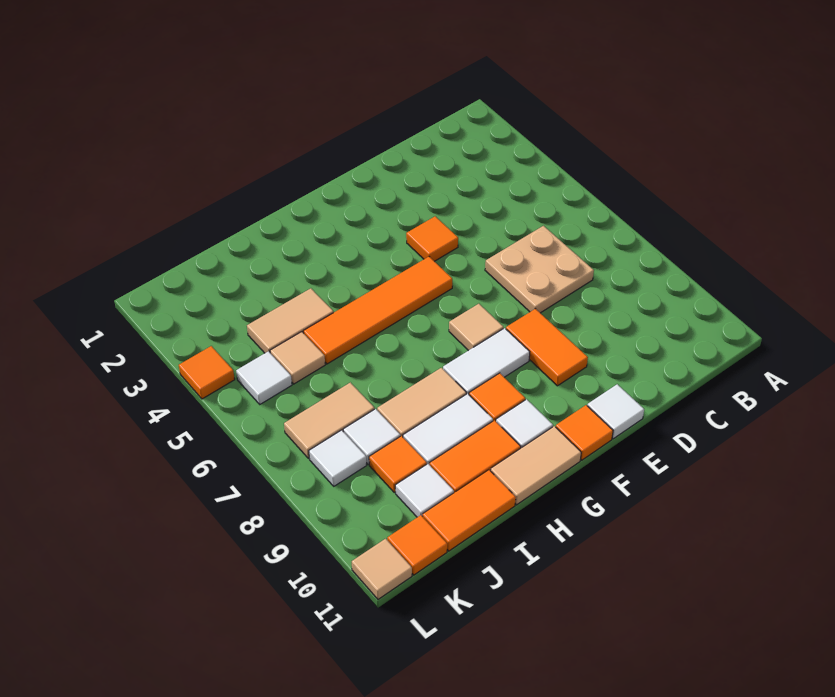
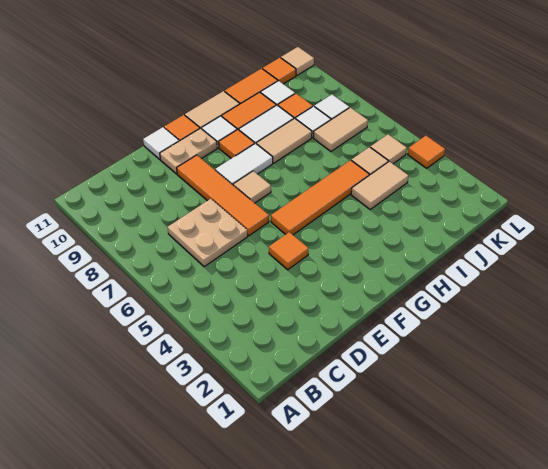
orange 1x2 tile [506,309,588,386] -> orange 1x4 tile [177,155,269,236]
none -> tan 1x2 plate [160,128,217,174]
white 1x1 tile [236,351,292,404] -> tan 1x1 tile [370,134,407,164]

